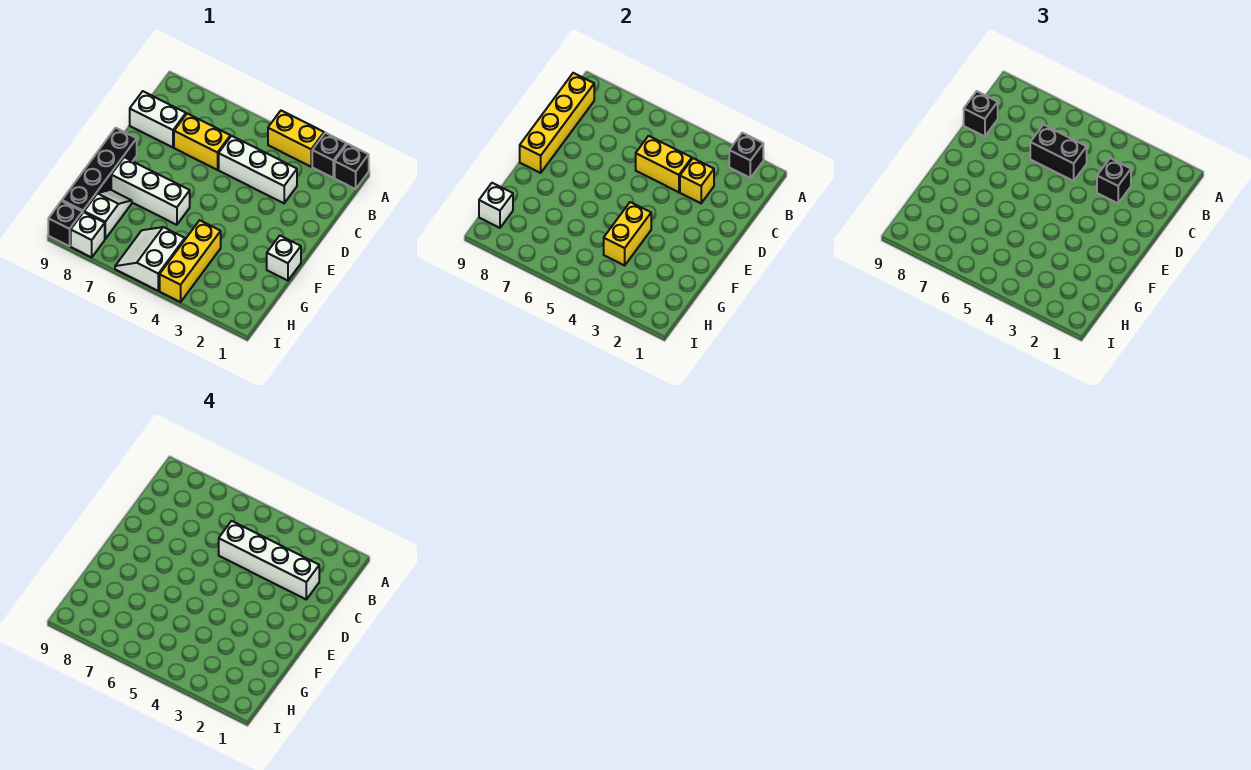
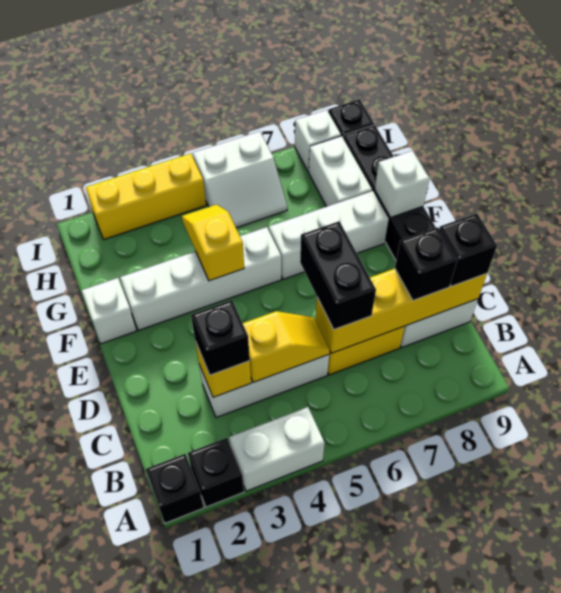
black 1x1 brick [729,133,763,178] -> black 1x1 brick moved to [395,227,457,300]
yellow 1x2 brick [268,111,324,167] -> white 1x2 brick [229,407,325,491]
yellow 1x4 brick [520,73,594,173] -> yellow 1x4 brick turned to [315,269,487,353]
white 1x4 brick [219,521,319,599] -> white 1x4 brick moved to [120,227,281,331]
yellow 1x2 brick [636,136,692,192] -> yellow 1x2 slope [243,311,330,383]
black 1x2 brick [1030,125,1087,181] -> black 1x2 brick turned to [300,221,376,330]
yellow 1x2 brick [604,202,651,265] -> yellow 1x2 slope [182,205,244,281]
yellow 1x3 brick [160,220,221,302] -> yellow 1x3 brick turned to [86,153,206,240]
white 1x2 slope [84,190,132,239] -> white 1x2 brick [309,136,372,207]
white 2x2 slope [115,227,185,291] -> white 2x2 slope turned to [193,131,287,228]
white 1x1 brick [479,183,513,228] -> white 1x1 brick moved to [375,151,429,218]

